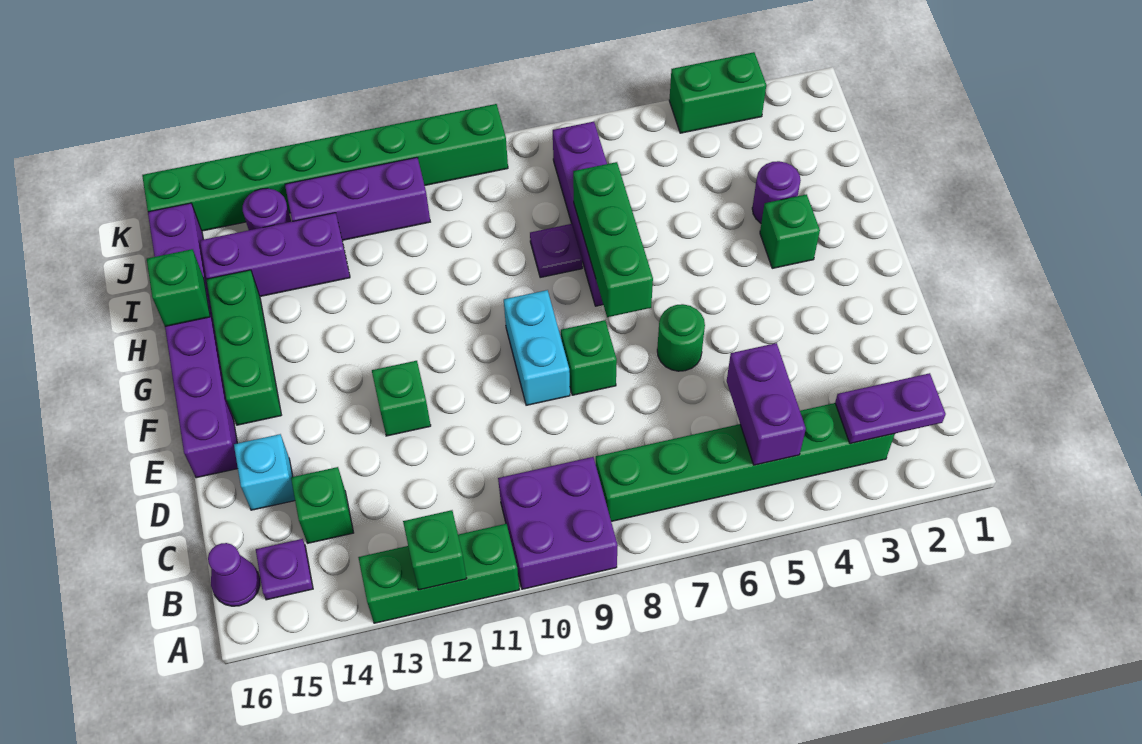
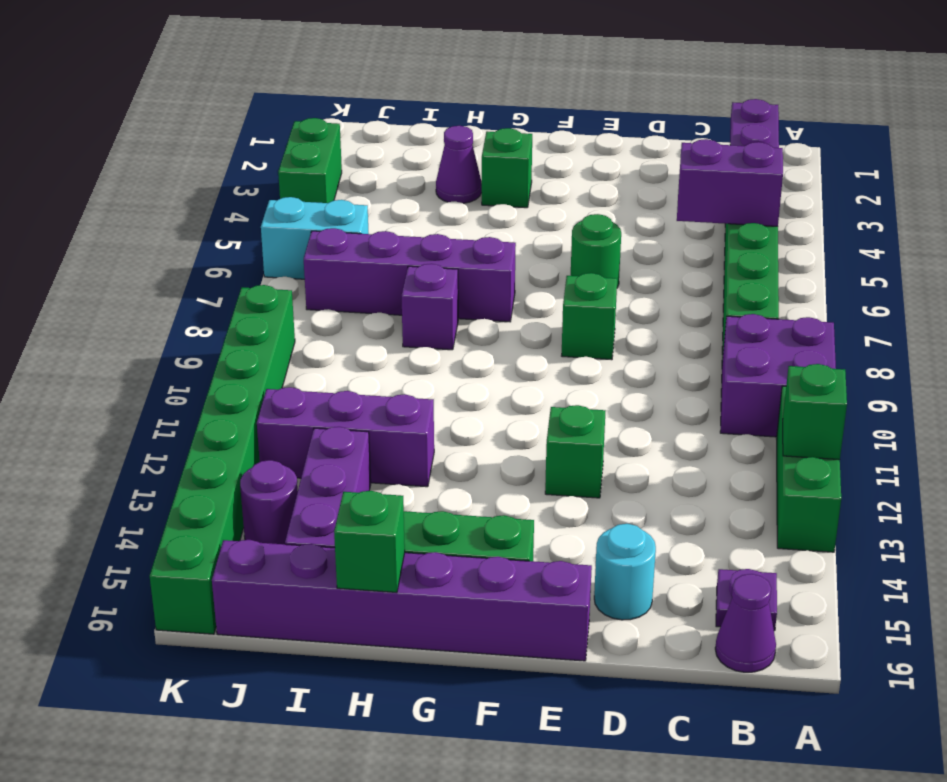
green 1x1 brick [291,467,353,543] -> none
cyan 1x1 brick [234,434,295,510] -> cyan 1x1 round brick [594,524,656,620]
cyan 1x2 brick [504,290,570,405] -> cyan 1x2 brick moved to [261,197,369,279]
green 1x3 brick [573,162,653,317] -> none
purple 1x1 round brick [752,161,801,223] -> purple 1x1 cone [436,126,482,204]
purple 1x1 plate [530,224,582,278] -> purple 1x1 brick [402,264,458,350]
purple 1x3 brick [285,157,430,240] -> purple 1x3 brick turned to [257,387,434,487]

